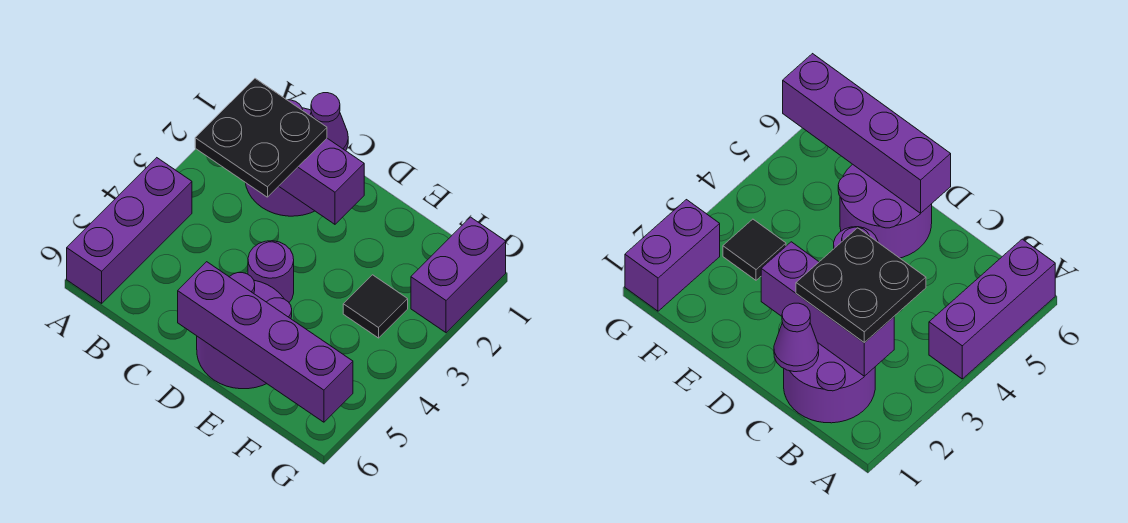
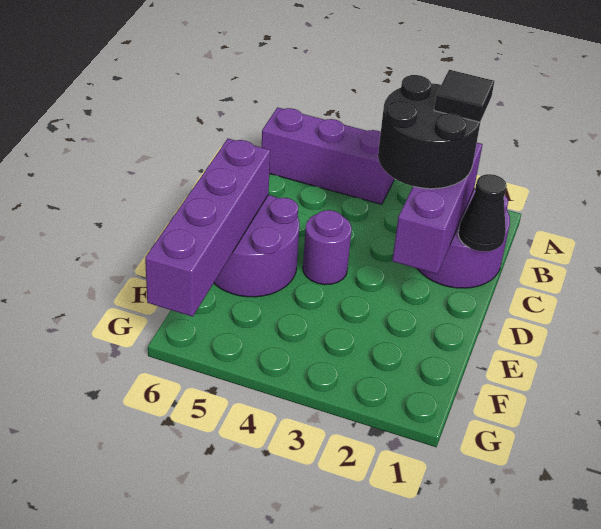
black 2x2 plate [195,79,327,197] -> black 2x2 round brick [378,75,480,189]
purple 1x1 cone [310,93,348,151] -> black 1x1 cone [458,174,507,251]
black 1x1 tile [343,275,408,338] -> black 1x1 tile moved to [434,70,494,122]
purple 1x2 brick [411,217,506,333] -> none

